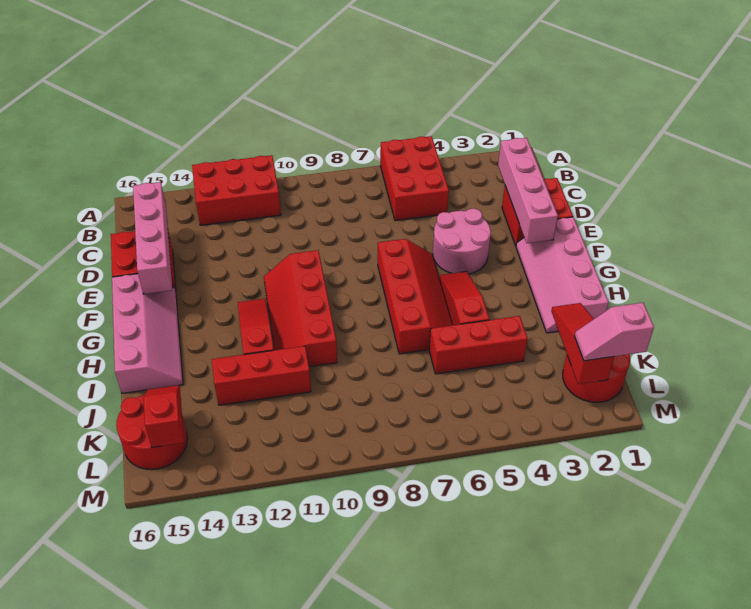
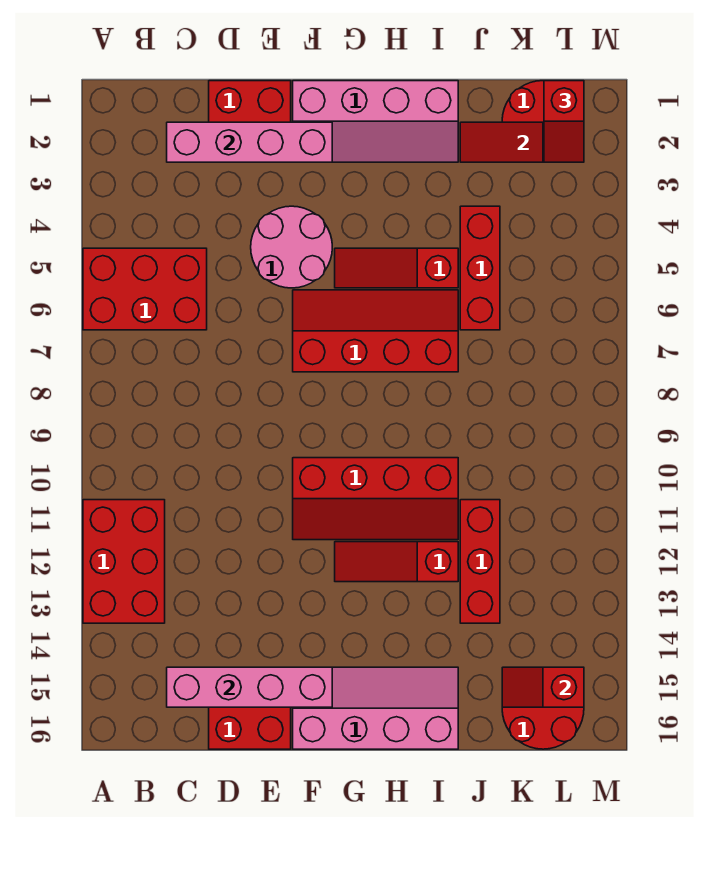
pink 1x2 slope [575,303,654,361] -> red 1x2 slope [544,81,584,162]

